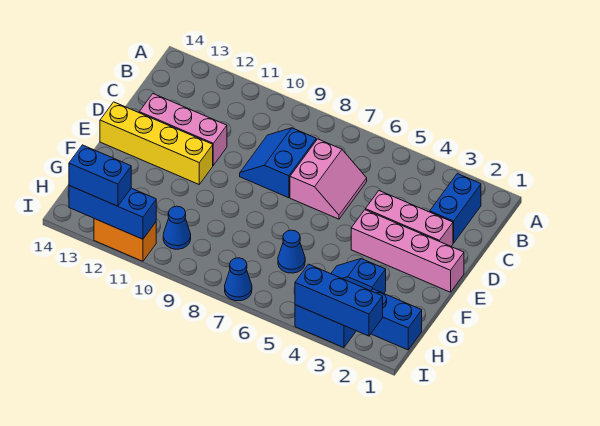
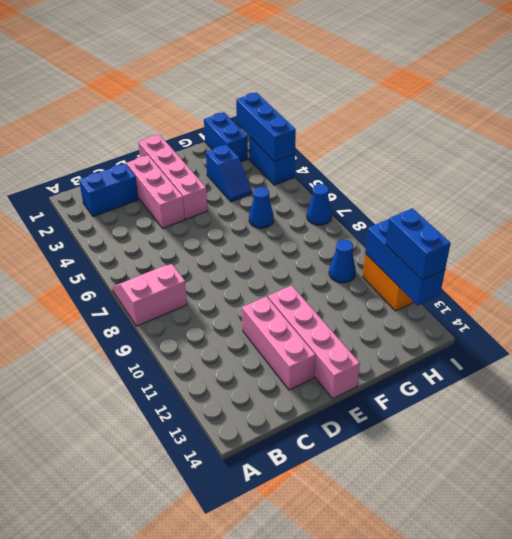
pink 2x2 slope [290,139,367,219] -> pink 2x2 slope moved to [112,264,187,326]
blue 2x2 slope [240,128,316,198] -> none
yellow 1x4 brick [100,102,213,184] -> pink 1x4 brick [268,285,360,398]

